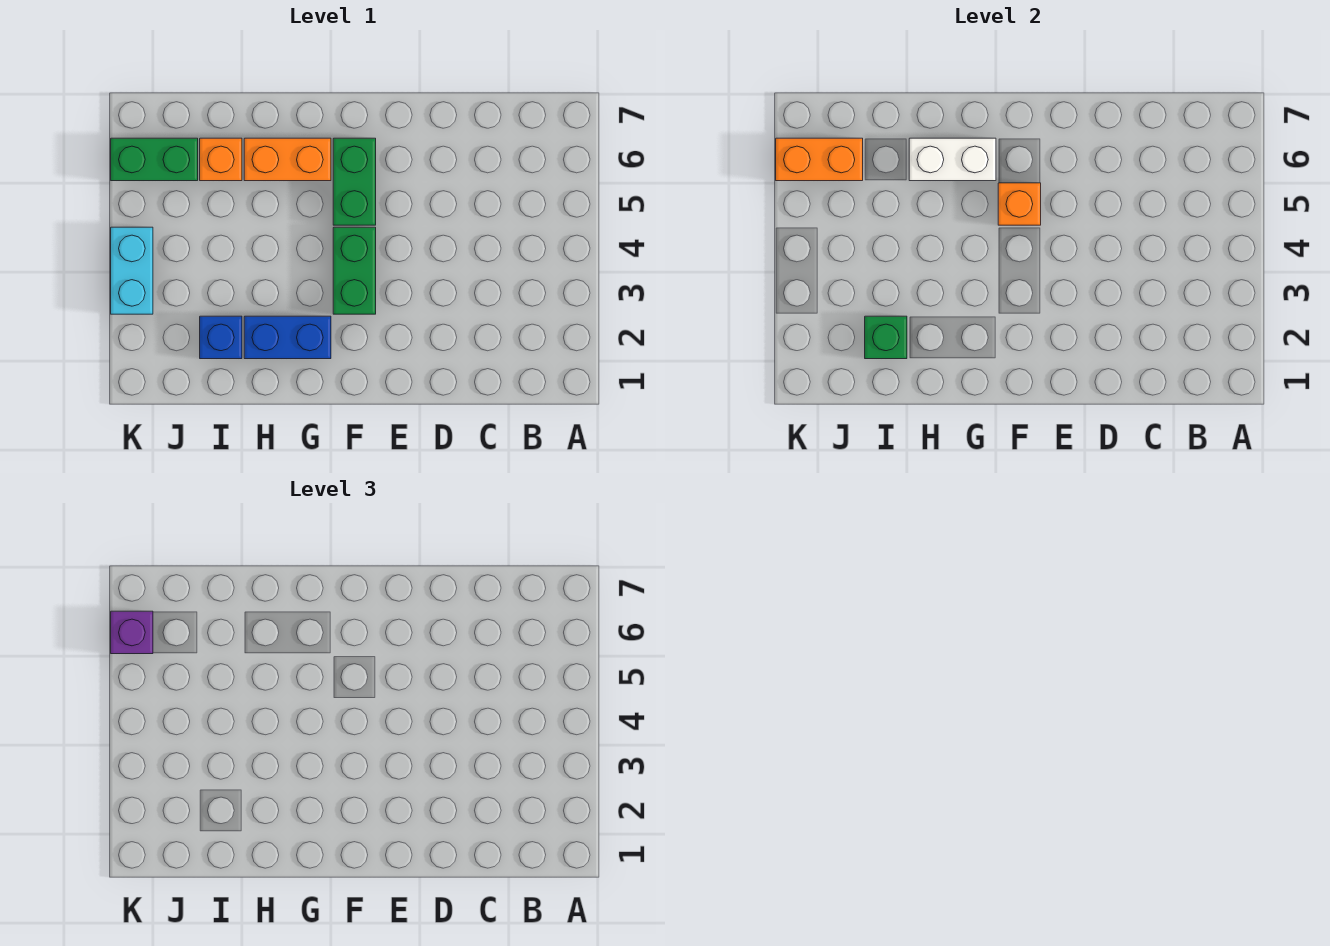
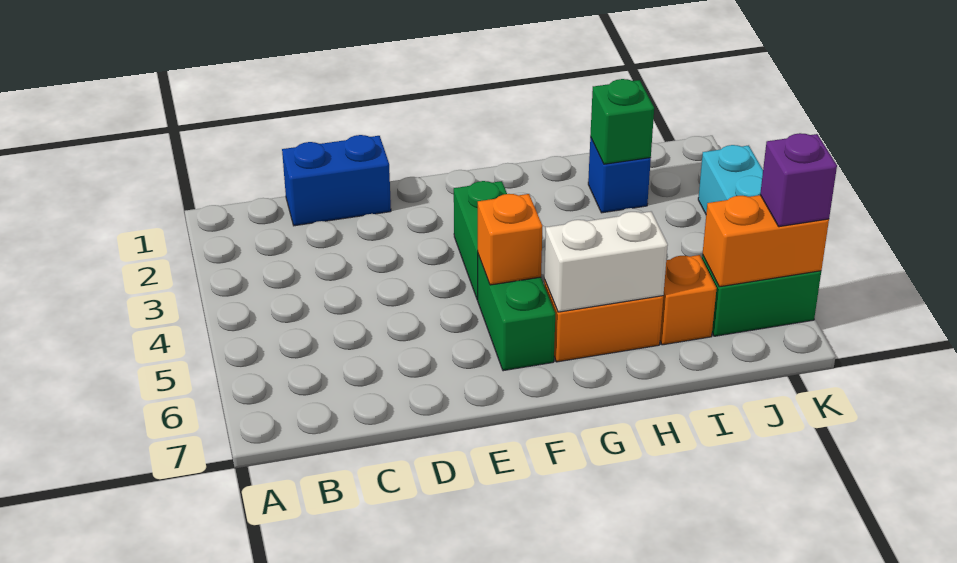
blue 1x2 brick [244,316,331,359] -> blue 1x2 brick moved to [282,135,391,226]

